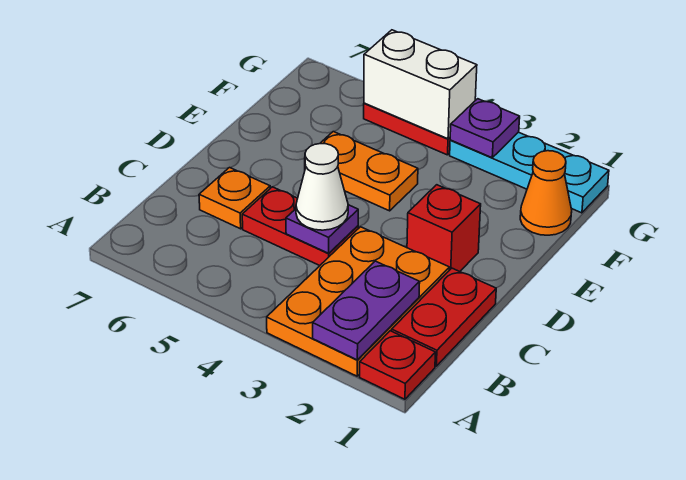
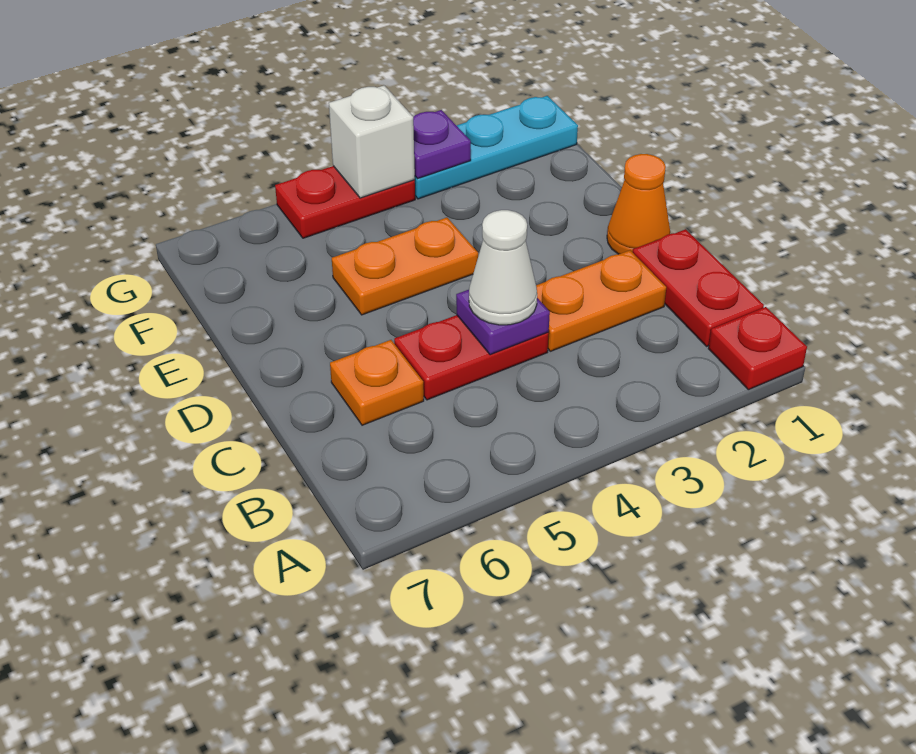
orange 2x3 plate [267,227,449,376] -> orange 1x2 plate [536,250,666,351]
purple 1x2 plate [313,261,420,360] -> none
red 1x1 brick [407,185,481,272] -> none
orange 1x1 cone [520,151,572,235] -> orange 1x1 cone moved to [607,154,670,254]
white 1x2 brick [364,30,477,139] -> white 1x1 brick [329,85,415,198]

